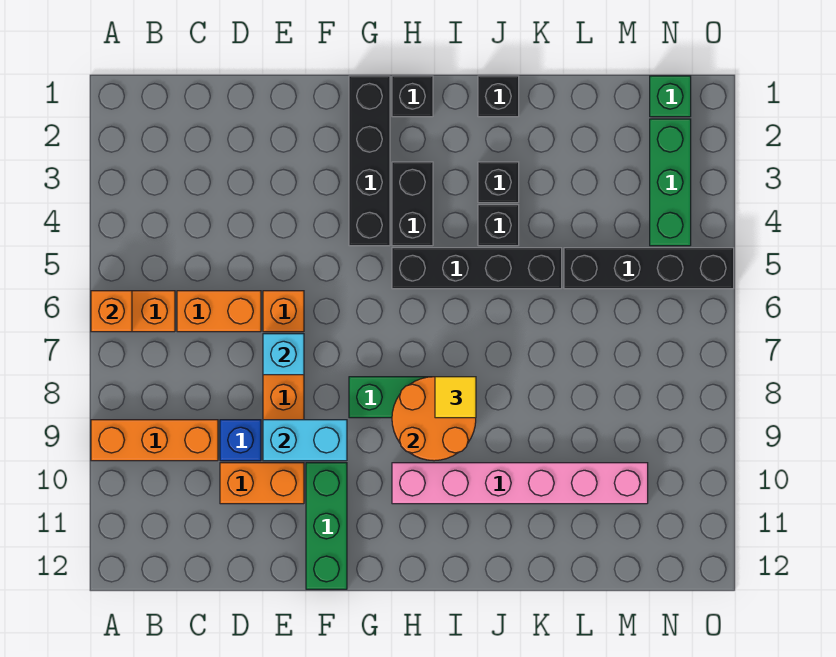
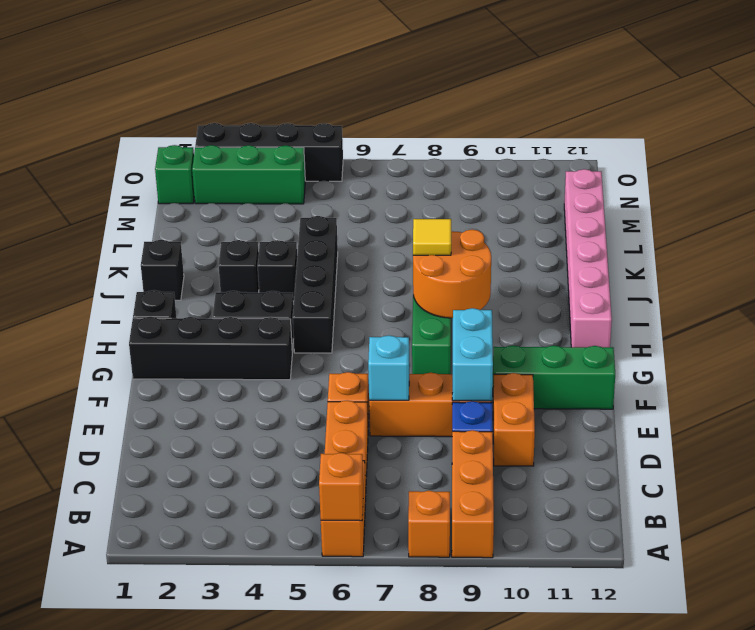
none -> orange 1x1 brick [408,491,450,557]
pink 1x6 brick [392,463,648,504] -> pink 1x6 brick moved to [564,169,612,347]
black 1x4 brick [564,248,734,289] -> black 1x4 brick turned to [195,123,343,181]

